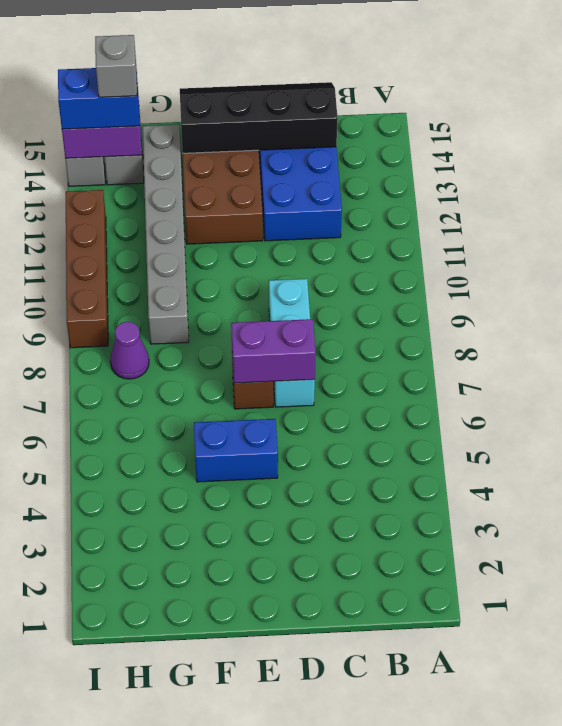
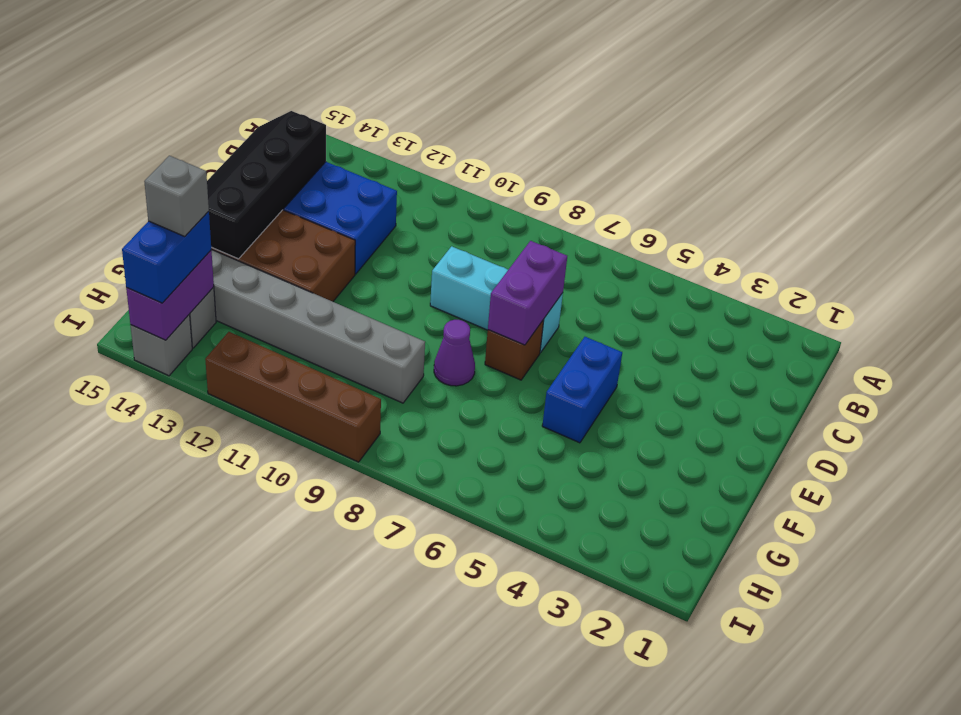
purple 1x1 cone [110,322,149,379] -> purple 1x1 cone moved to [434,320,475,386]

